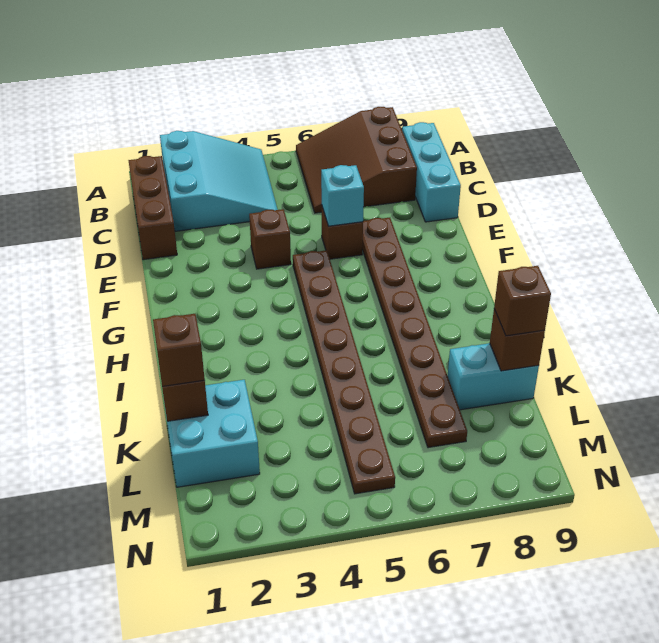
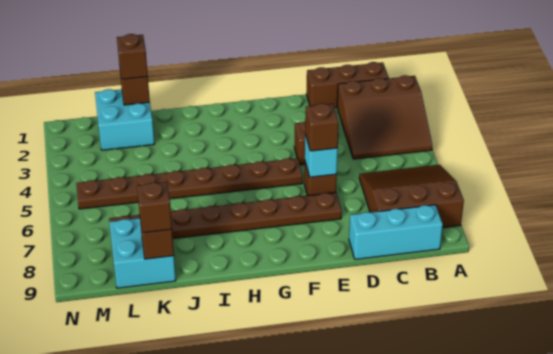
cyan 3x3 slope [160,131,278,231] -> brown 3x3 slope [337,75,432,159]
none -> brown 1x1 brick [305,103,339,151]
cyan 1x2 brick [447,343,539,410] -> cyan 2x2 brick [109,218,176,288]

